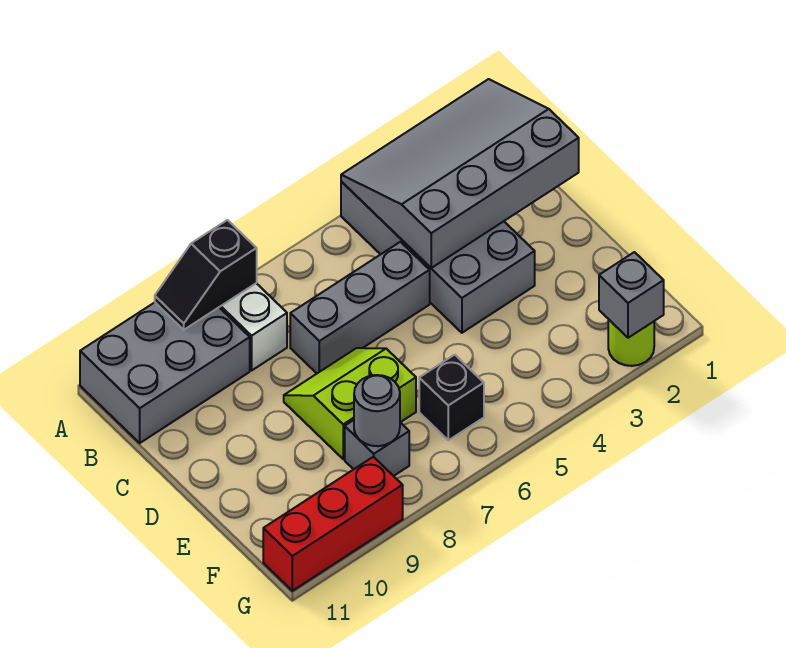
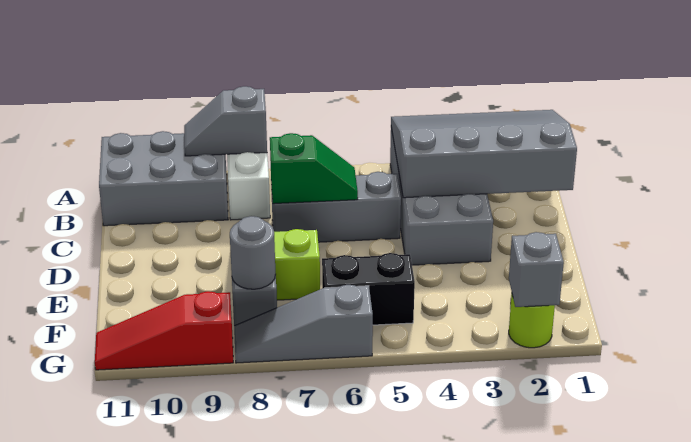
black 1x2 slope [155,220,257,330] -> grey 1x2 slope [184,86,267,156]
none -> green 1x2 slope [270,133,358,204]
black 1x1 brick [419,355,484,440] -> black 1x2 brick [322,253,415,325]
none -> grey 1x3 slope [234,285,373,363]
red 1x3 brick [263,457,403,591] -> red 1x3 slope [95,291,233,370]

